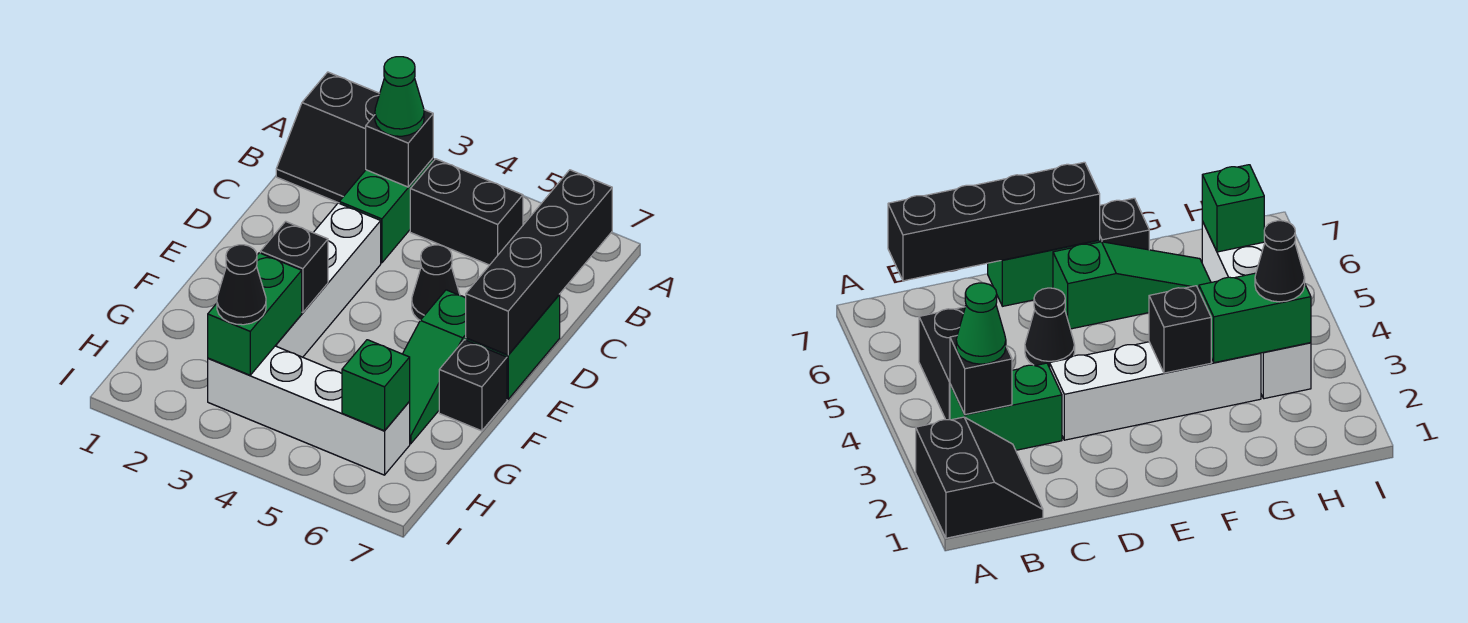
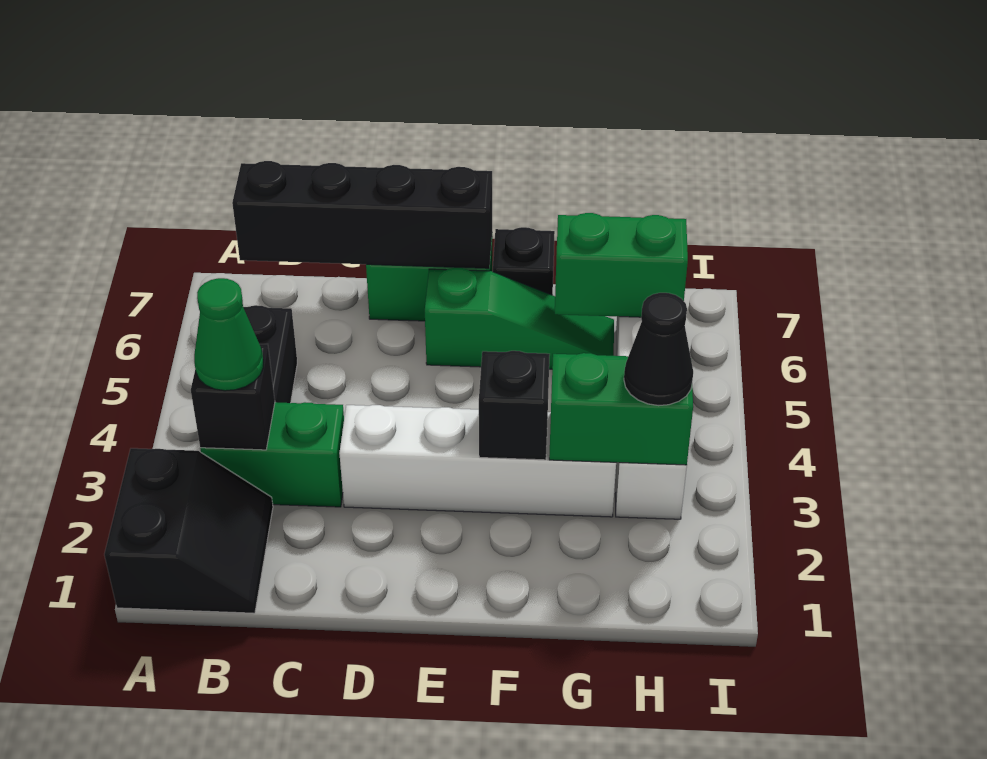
black 1x1 cone [412,245,460,320] -> none
green 1x1 brick [342,340,410,431] -> green 1x2 brick [555,213,688,317]

